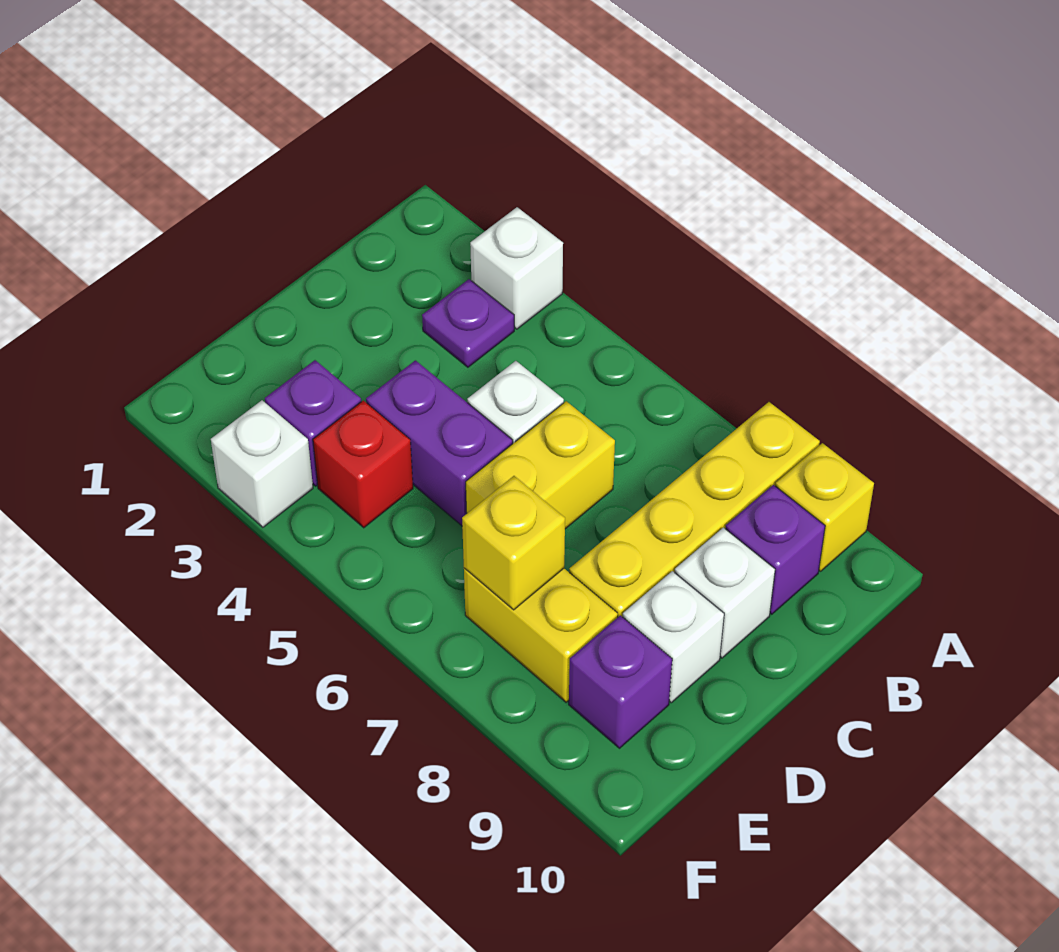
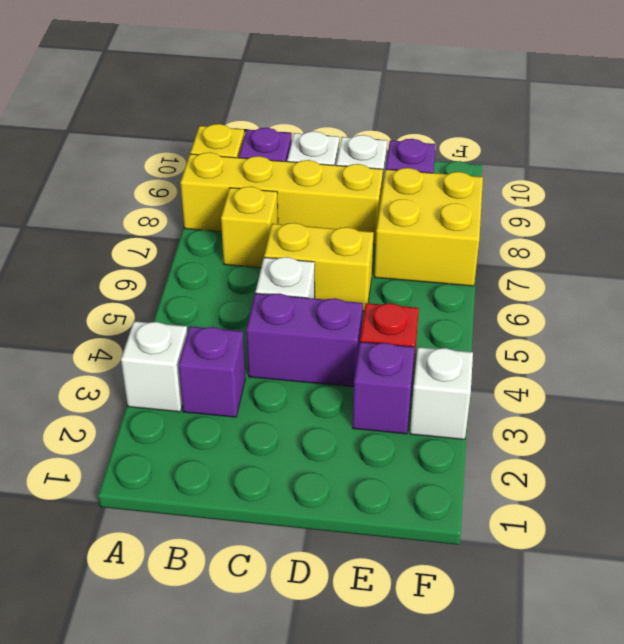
purple 1x1 plate [422,279,514,367] -> purple 1x1 brick [178,326,245,417]
purple 1x2 brick [366,360,513,526] -> purple 1x2 brick turned to [246,293,363,387]
yellow 1x2 brick [464,568,618,702] -> yellow 2x2 brick [374,168,483,286]
yellow 1x1 brick [462,476,565,610] -> yellow 1x1 brick moved to [221,187,278,268]

